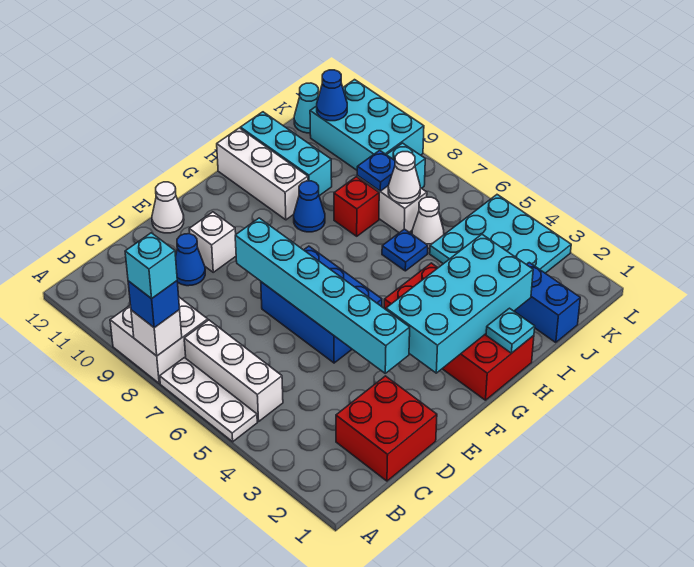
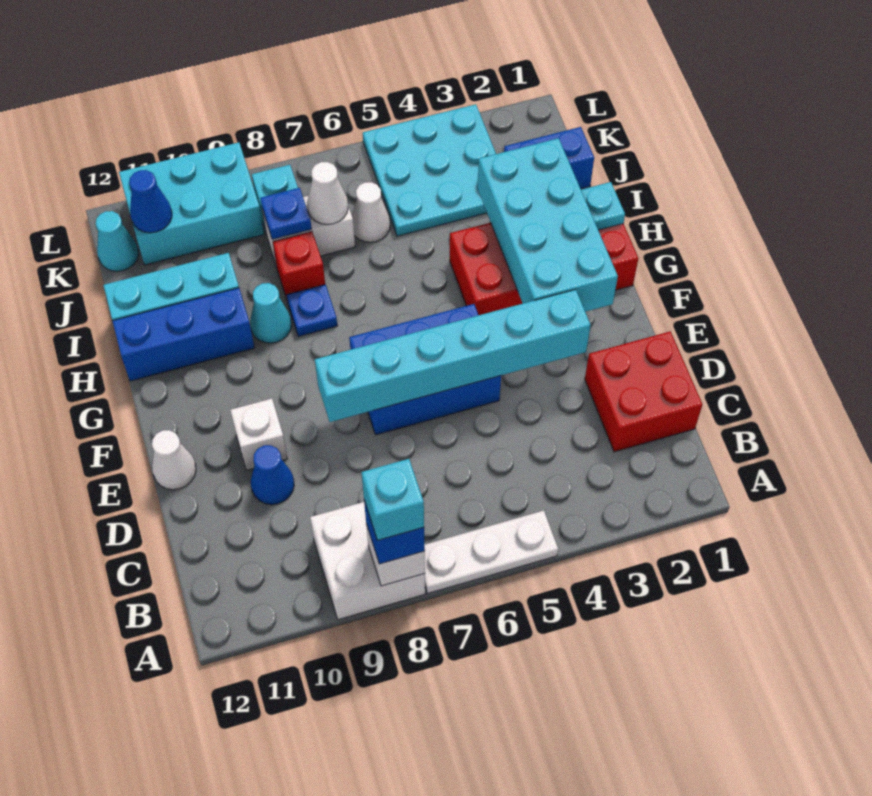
white 1x3 brick [184,320,283,422] -> none
blue 1x1 cone [294,181,325,232] -> cyan 1x1 cone [250,283,292,343]
white 1x3 brick [217,128,308,220] -> blue 1x3 brick [113,288,254,381]
blue 1x1 plate [382,229,428,271] -> blue 1x1 plate moved to [287,284,337,337]

